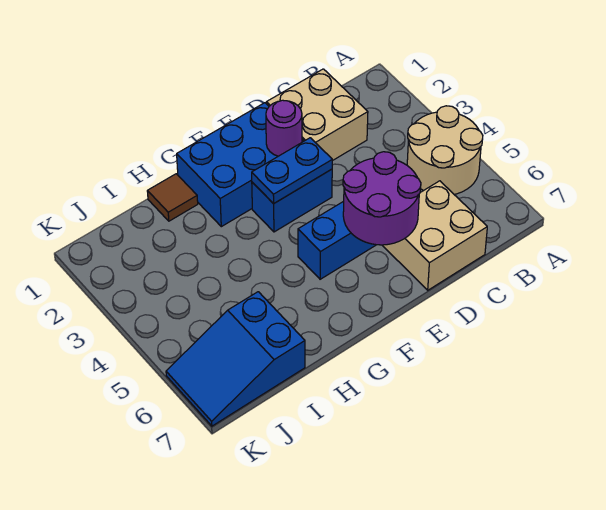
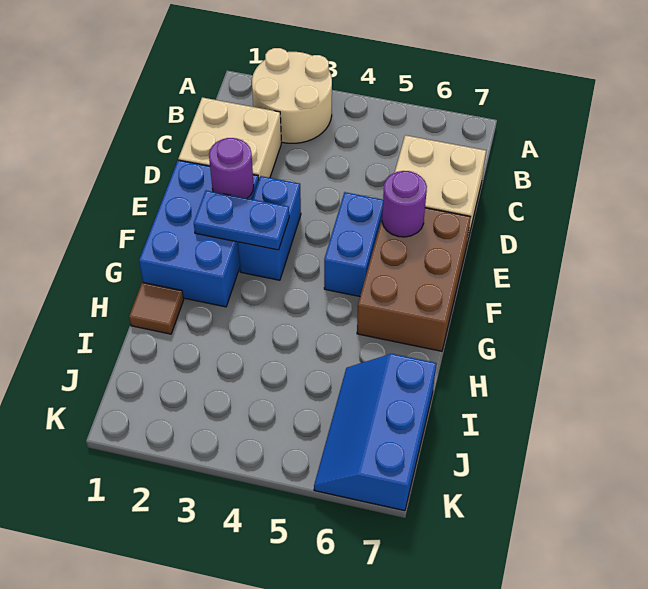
tan 2x2 round brick [407,106,483,194] -> tan 2x2 round brick moved to [252,48,332,143]
purple 2x2 round brick [343,152,421,245] -> purple 1x1 round brick [382,171,427,237]
blue 1x2 plate [252,138,332,204] -> blue 1x2 plate turned to [194,190,289,250]
none -> brown 2x3 brick [357,208,471,351]
blue 2x3 slope [166,292,305,426] -> blue 2x3 slope turned to [314,354,436,511]

